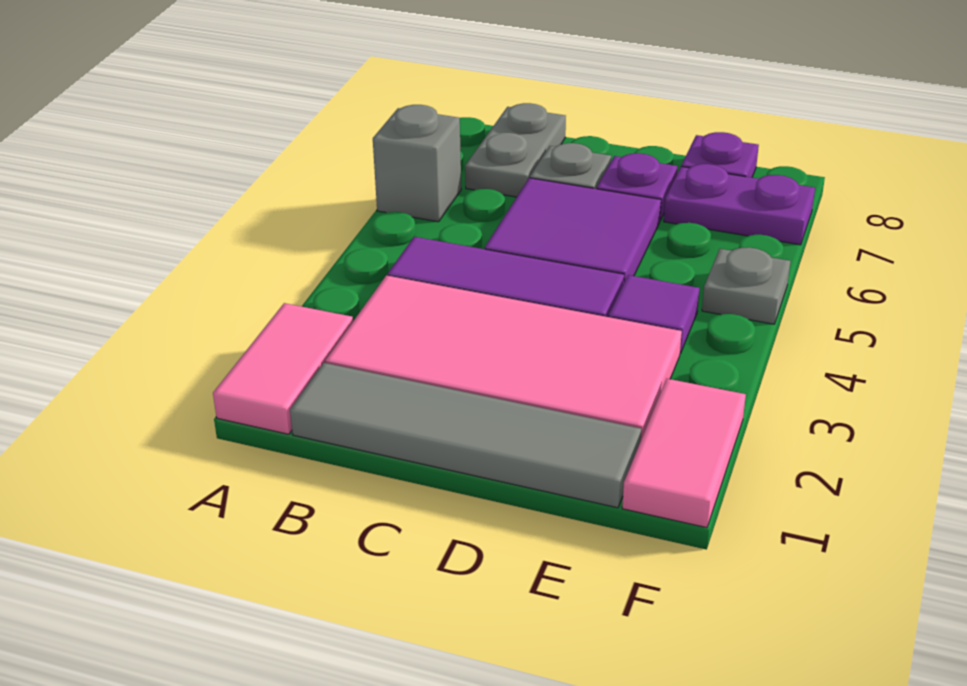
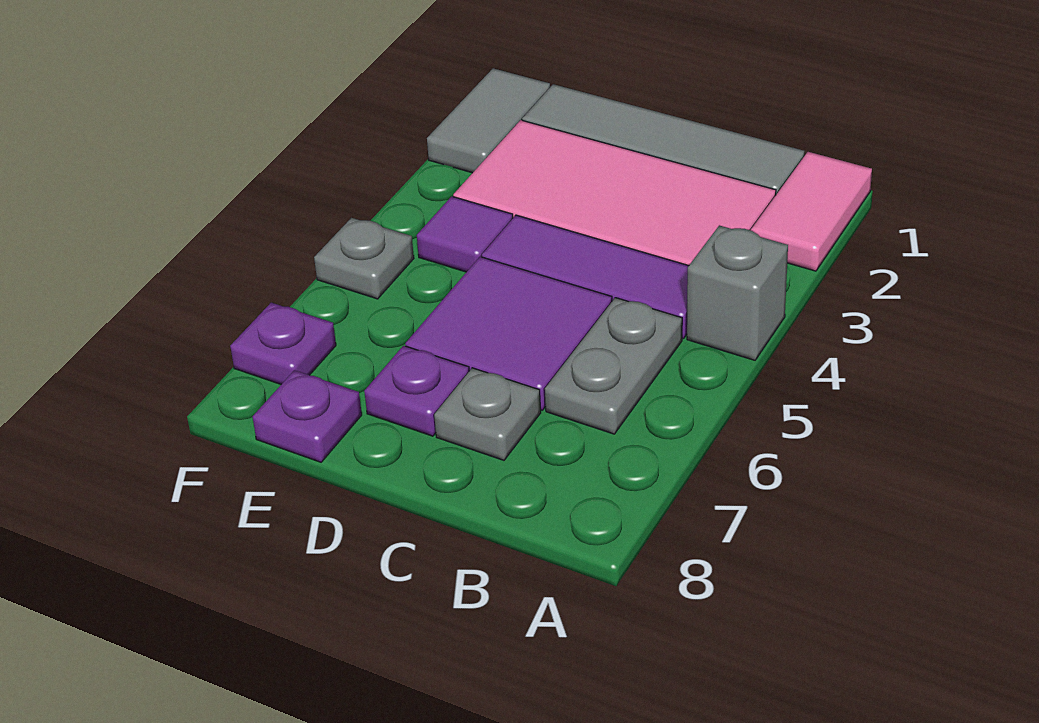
grey 1x1 brick [373,105,461,222] -> grey 1x1 brick moved to [687,225,788,360]
grey 1x2 plate [465,103,566,197] -> grey 1x2 plate moved to [545,298,682,434]
purple 1x2 plate [664,164,815,245] -> purple 1x1 plate [230,303,336,384]
pink 1x2 tile [622,379,746,528] -> grey 1x2 tile [427,68,550,173]

